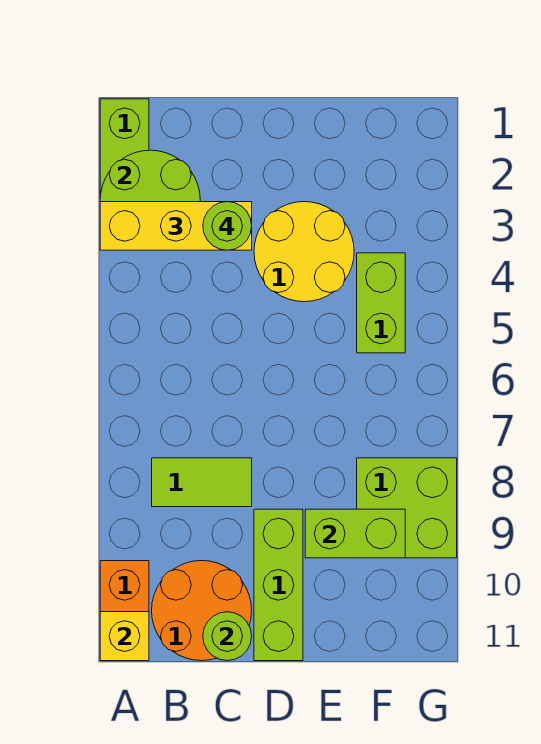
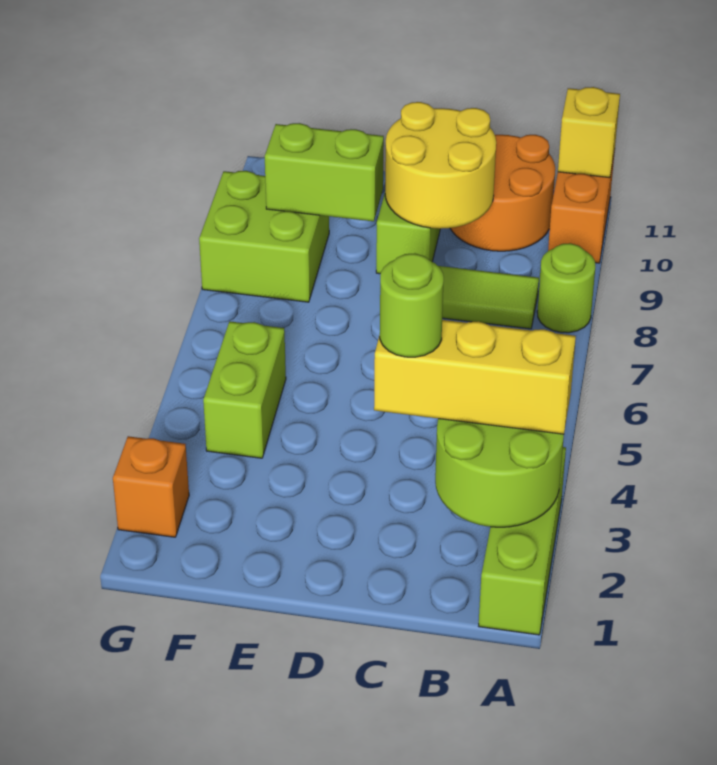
lime 1x1 round brick [203,612,252,661] -> lime 1x1 round brick moved to [537,243,596,333]
yellow 2x2 round brick [254,202,354,302] -> yellow 2x2 round brick moved to [385,102,496,229]
none -> orange 1x1 brick [113,436,189,537]

